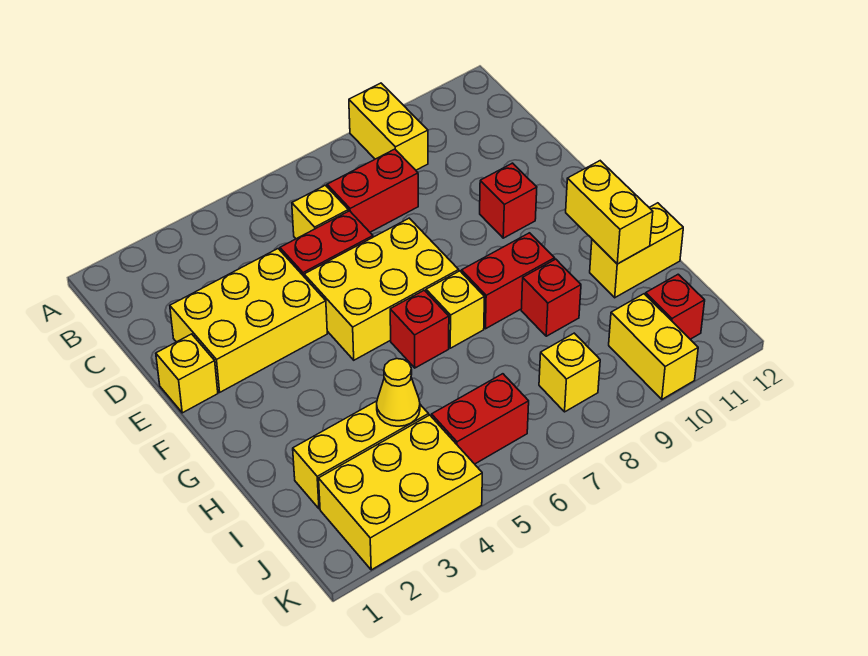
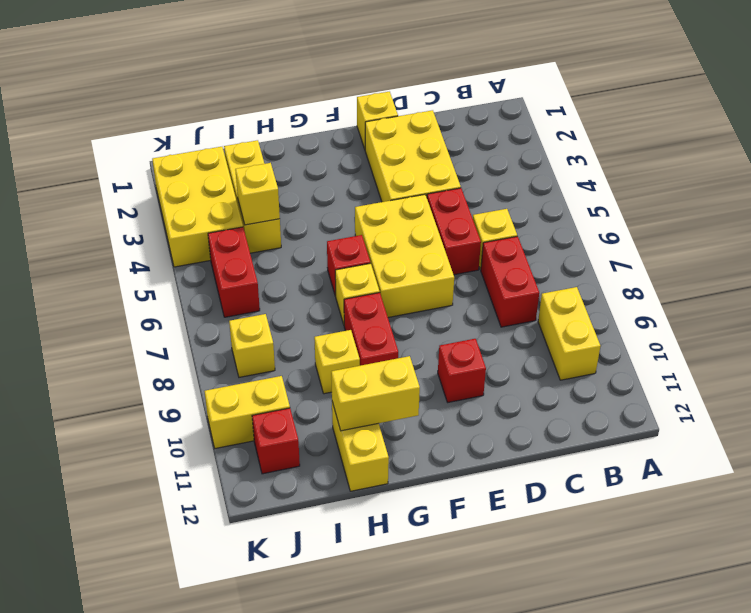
yellow 1x2 brick [349,83,428,170] -> yellow 1x2 brick turned to [538,287,600,380]
red 1x1 brick [521,259,581,336] -> yellow 1x1 brick [314,330,360,394]
yellow 1x1 cone [377,359,420,426] -> yellow 1x1 brick [235,163,280,225]

